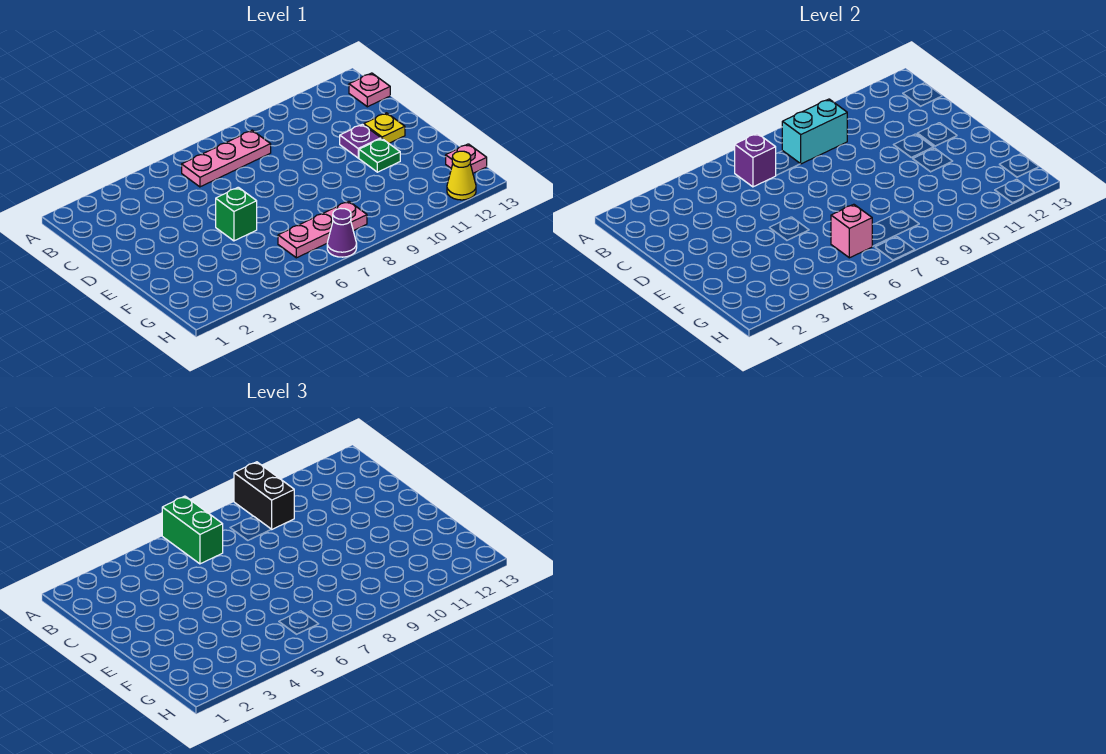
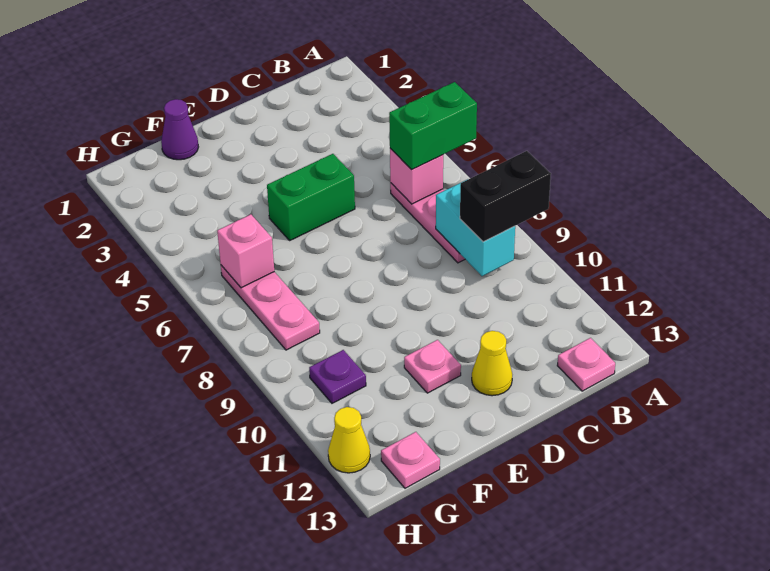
purple 1x1 brick [735,133,776,187] -> pink 1x1 brick [390,148,443,204]
purple 1x1 plate [340,124,381,158] -> purple 1x1 plate moved to [309,350,366,403]
yellow 1x1 plate [364,113,405,143] -> yellow 1x1 cone [472,331,512,396]
green 1x1 brick [216,187,257,241] -> green 1x2 brick [267,154,355,240]
green 1x1 plate [359,139,400,172] -> pink 1x1 plate [404,340,461,393]
purple 1x1 cone [327,208,357,257] -> purple 1x1 cone moved to [161,99,198,160]

